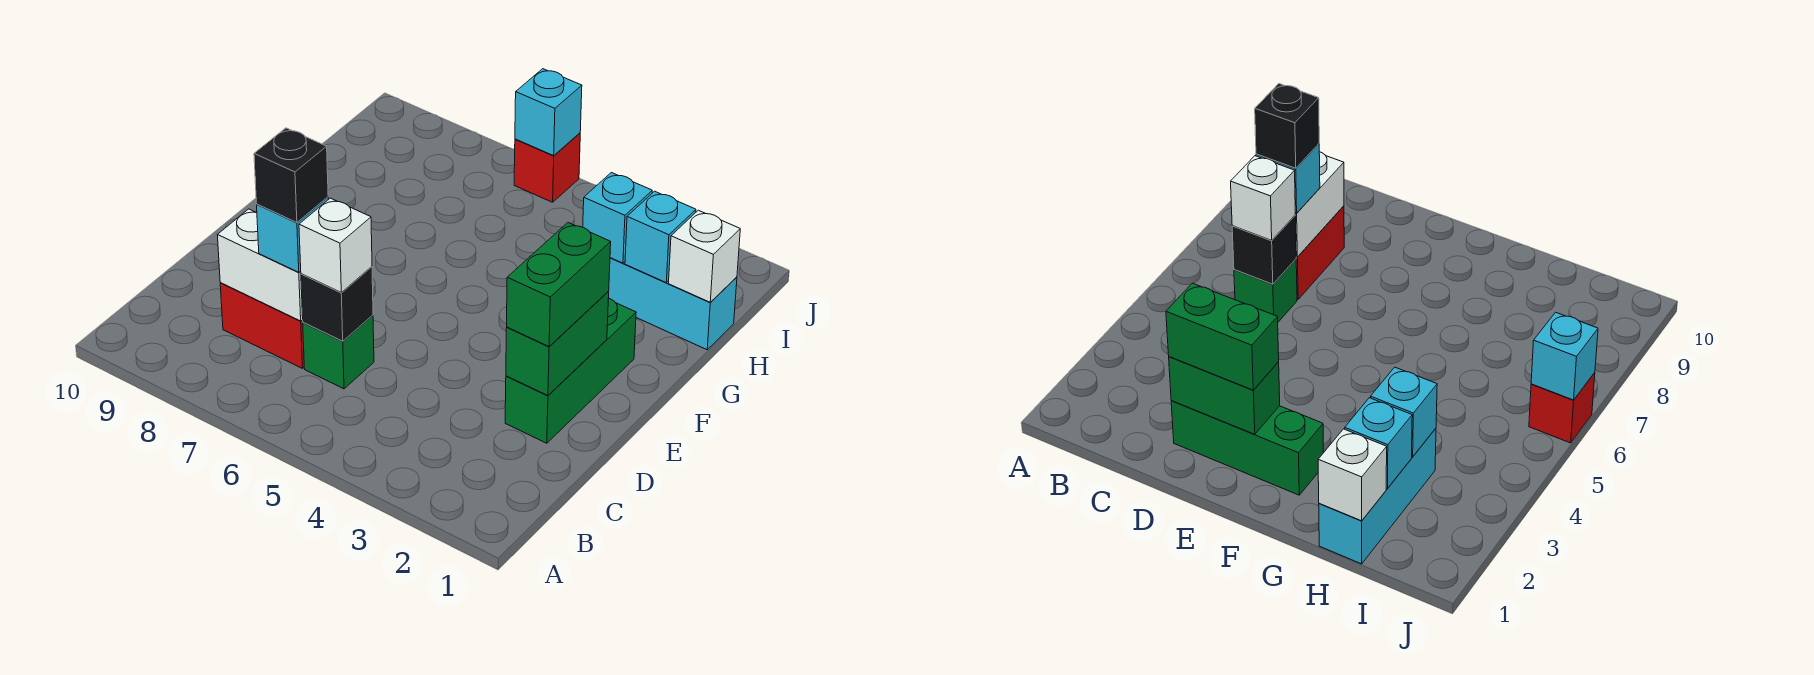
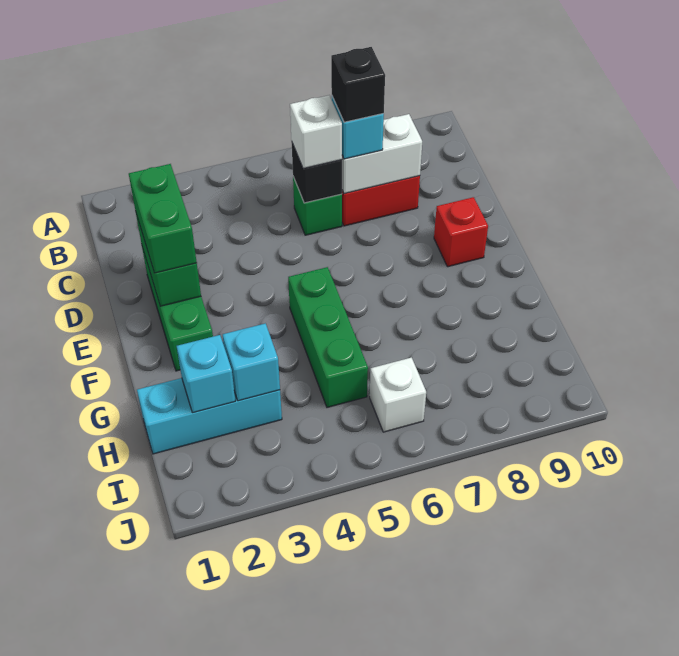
none -> green 1x3 brick [288,267,368,407]
white 1x1 brick [669,210,740,302] -> white 1x1 brick moved to [370,358,426,432]
red 1x1 brick [514,133,580,202] -> red 1x1 brick moved to [434,197,488,267]
cyan 1x1 brick [515,69,582,156] -> none

